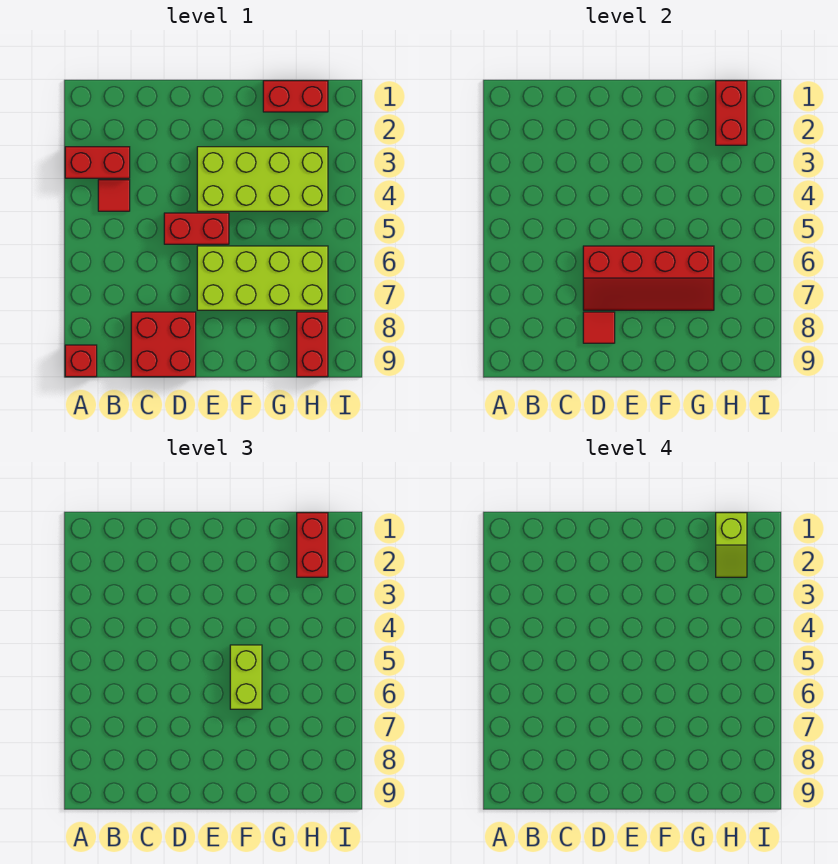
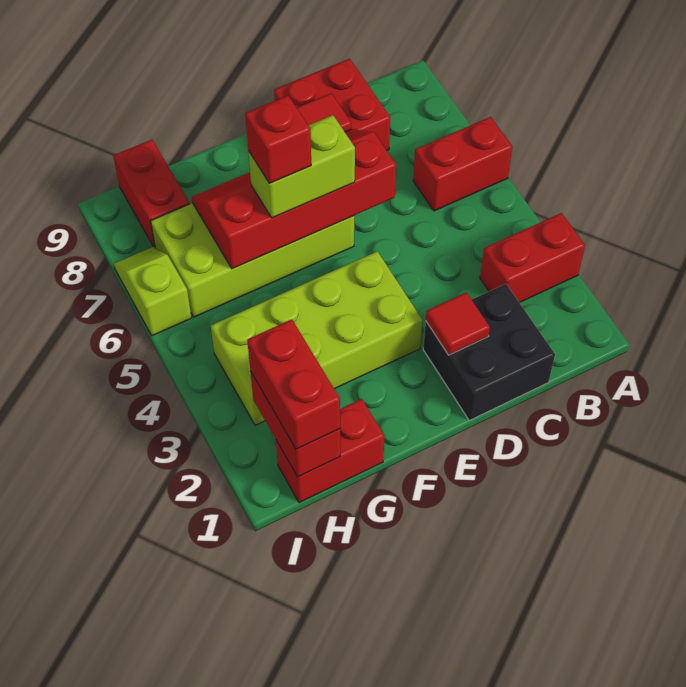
red 1x1 brick [65,345,97,377] -> red 1x1 brick moved to [245,96,311,183]
red 1x1 tile [98,180,130,211] -> red 1x1 tile moved to [426,292,490,355]
none -> black 2x2 brick [423,284,555,420]
red 1x2 brick [164,213,229,244] -> red 1x2 brick moved to [413,117,512,211]
lime 1x2 brick [230,645,262,709] -> lime 1x2 brick turned to [248,115,355,218]
lime 1x2 slope [716,513,747,577] -> lime 1x2 slope moved to [114,247,191,336]

